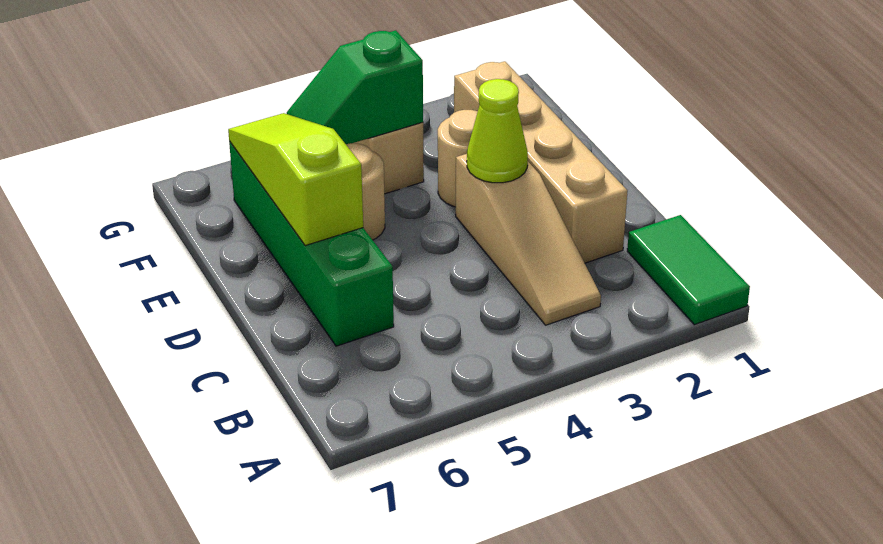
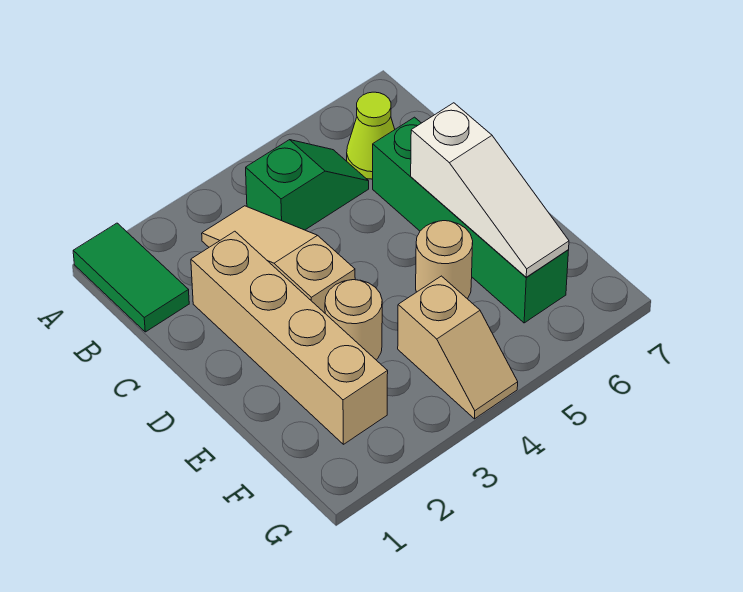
lime 1x1 cone [467,79,528,183] -> lime 1x1 cone moved to [347,92,395,179]
lime 1x3 slope [228,113,363,246] -> white 1x3 slope [411,103,569,277]
green 1x2 slope [287,30,423,144] -> green 1x2 slope moved to [246,140,369,230]

